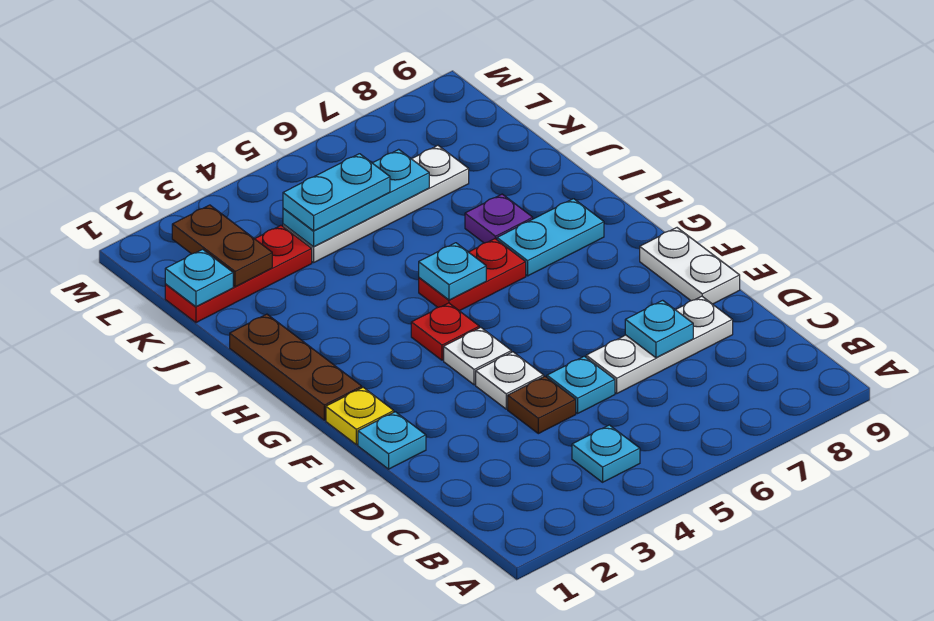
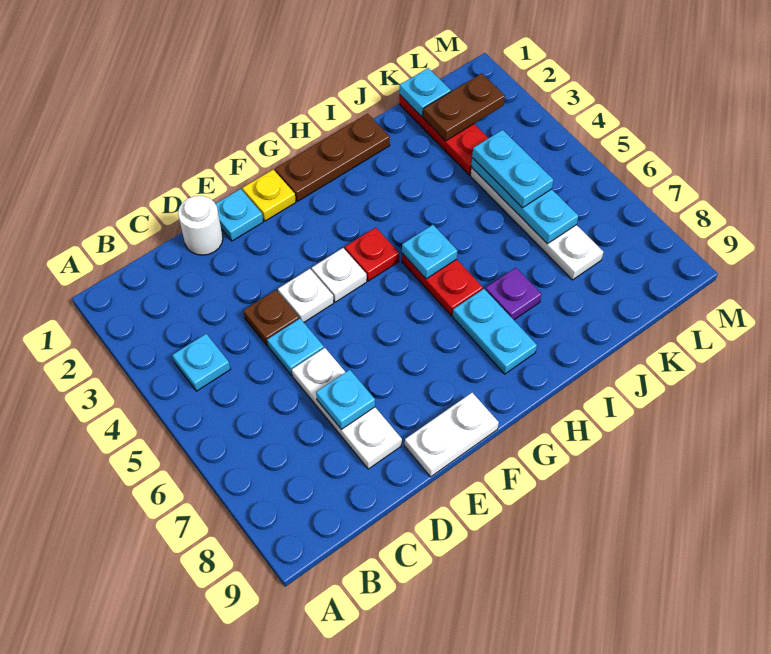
none -> white 1x1 round brick [178,196,223,255]

